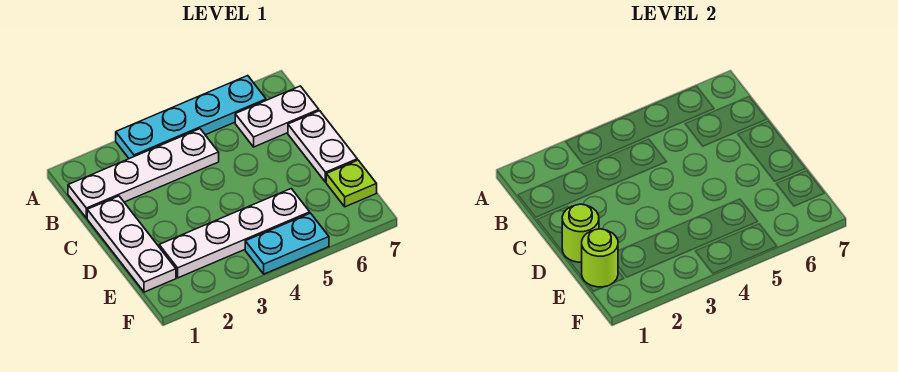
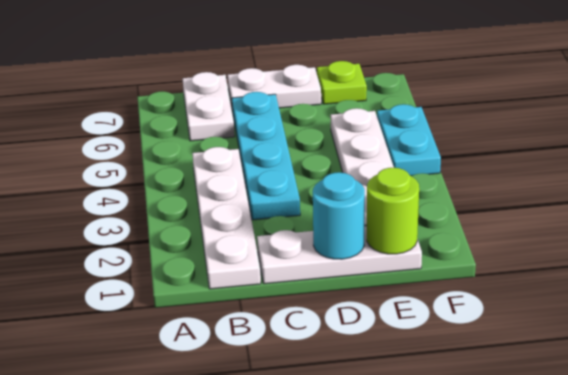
cyan 1x4 plate [116,76,266,159] -> cyan 1x4 plate moved to [232,92,300,220]
lime 1x1 round brick [562,204,599,262] -> cyan 1x1 round brick [313,172,365,259]

